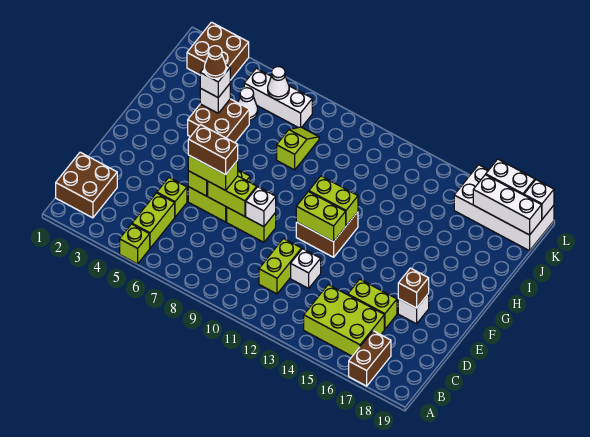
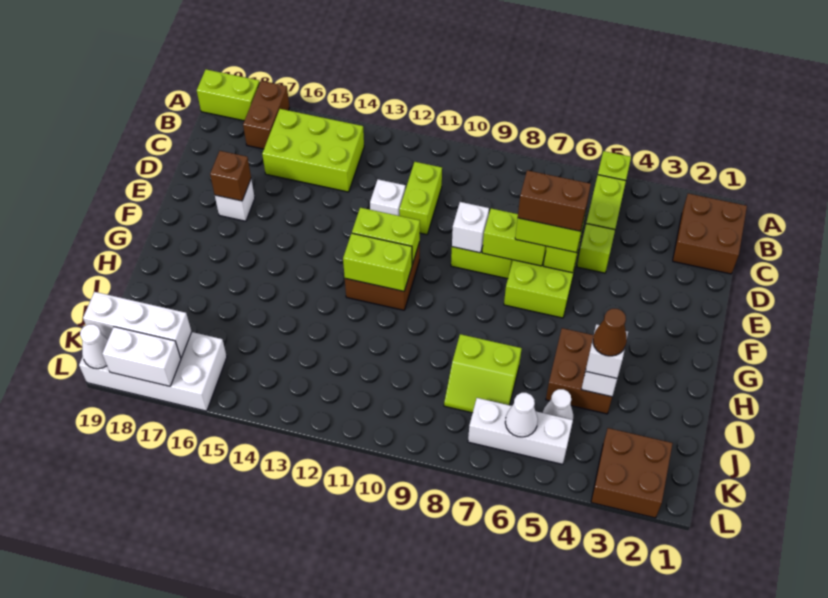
lime 1x2 brick [348,279,397,329] -> lime 1x2 brick moved to [197,70,260,121]
lime 1x2 slope [277,127,319,170] -> lime 2x2 slope [444,334,522,413]
white 1x1 brick [524,180,554,219] -> white 1x1 cone [80,324,108,369]

